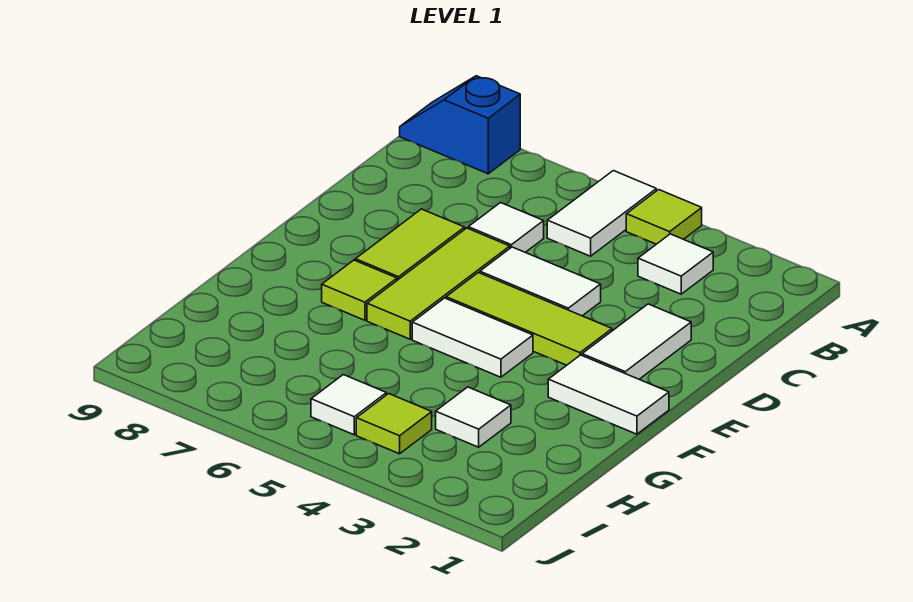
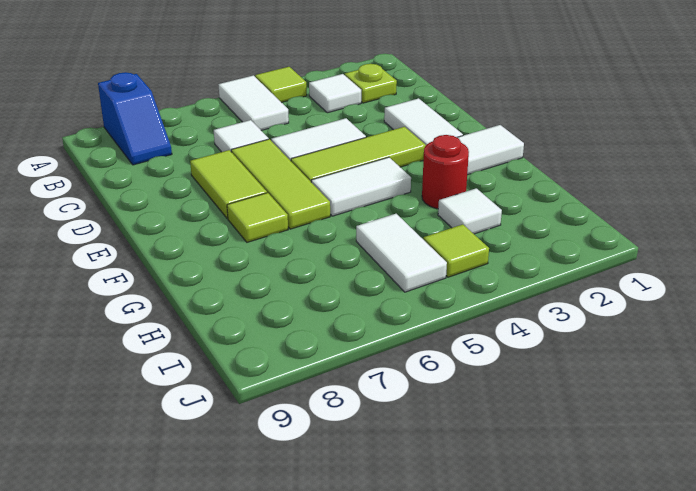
blue 1x2 slope [400,76,520,174] -> blue 1x2 slope turned to [98,72,172,165]
none -> lime 1x1 plate [345,64,397,103]
none -> red 1x1 round brick [422,135,469,209]
white 1x1 tile [311,375,386,435] -> white 1x2 tile [356,214,447,292]

